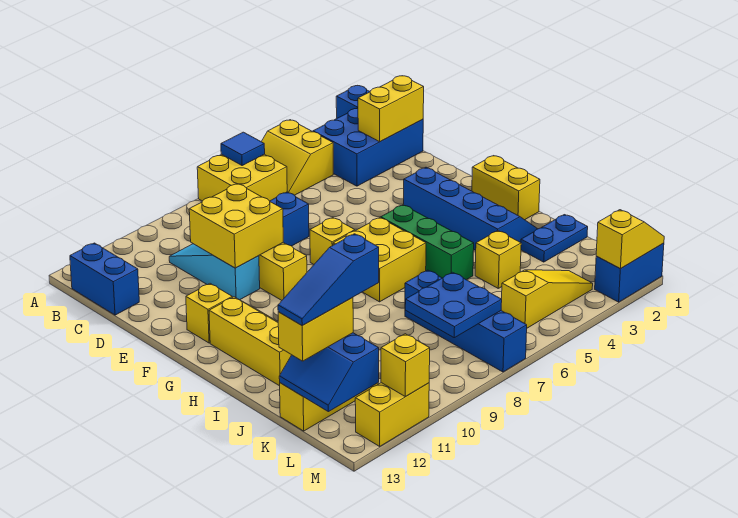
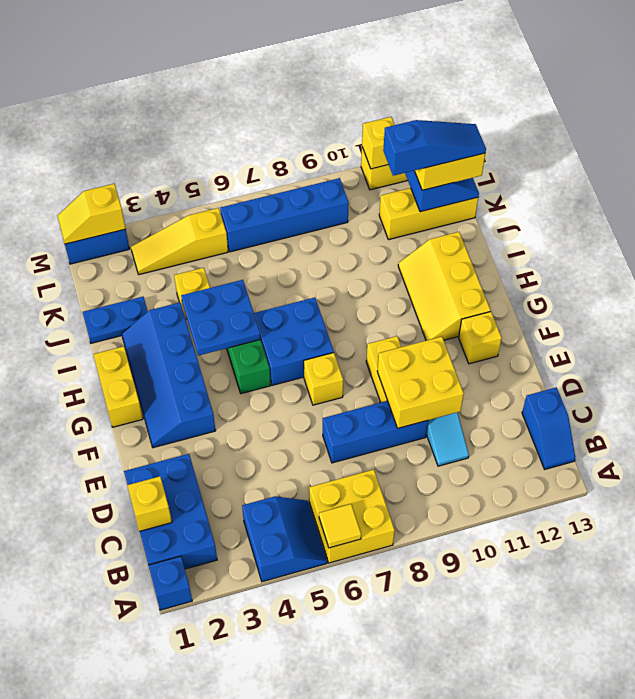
yellow 2x2 slope [261,120,333,195] -> blue 2x2 slope [242,496,327,582]
blue 1x1 tile [221,132,265,166] -> yellow 1x1 tile [319,504,361,548]
blue 2x3 brick [313,108,423,186] -> blue 2x3 brick turned to [124,454,217,569]
blue 1x2 brick [70,243,139,315] -> blue 1x2 slope [522,387,575,469]
yellow 1x2 brick [358,76,424,142] -> yellow 1x1 brick [127,476,172,531]
yellow 2x2 brick [333,218,426,302] -> blue 2x2 brick [254,297,334,385]
blue 1x4 brick [405,270,527,372] -> blue 1x4 brick turned to [220,178,349,252]
blue 2x2 plate [405,272,502,338] -> blue 2x2 plate moved to [181,280,261,356]

